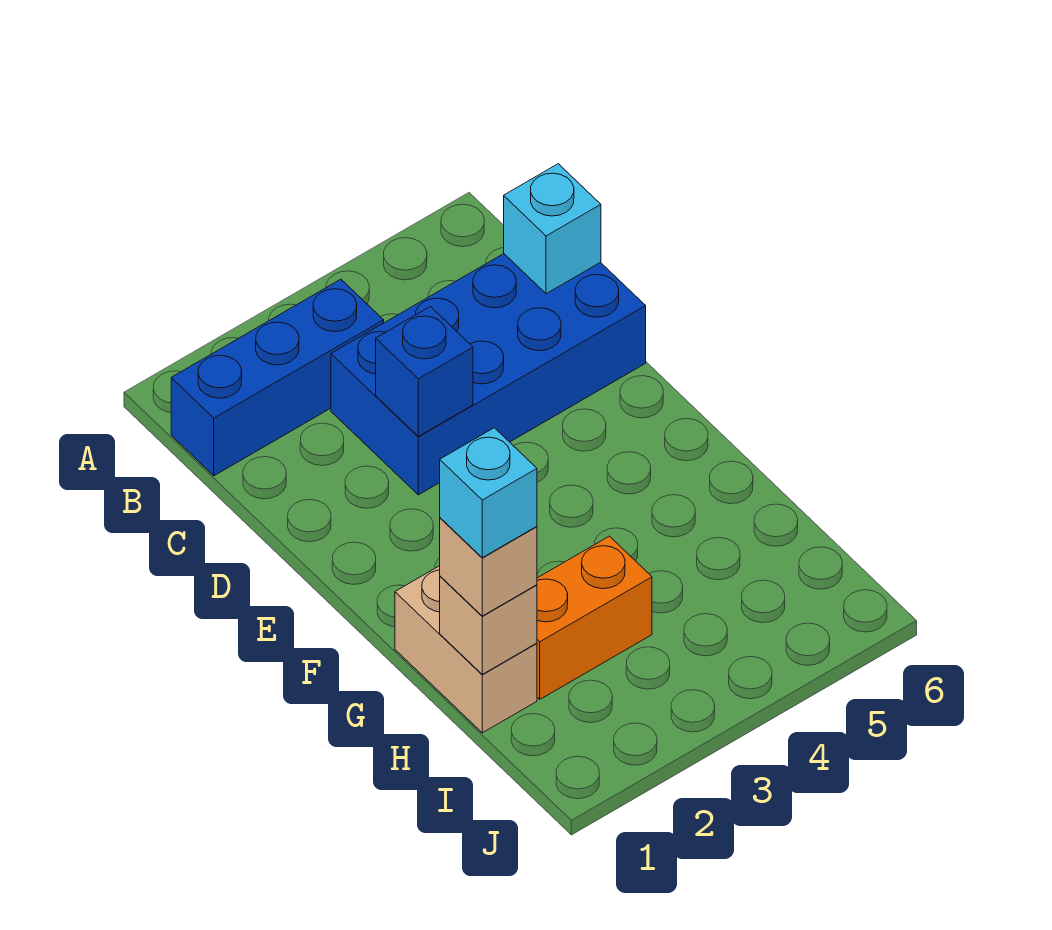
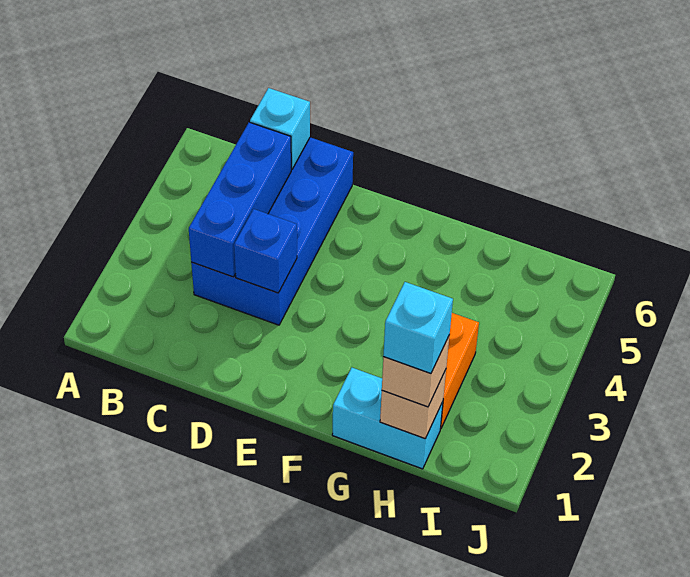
blue 1x3 brick [171,279,384,476] -> blue 1x3 brick moved to [189,122,291,277]
tan 1x2 brick [395,566,537,733] -> cyan 1x2 brick [332,368,443,469]

